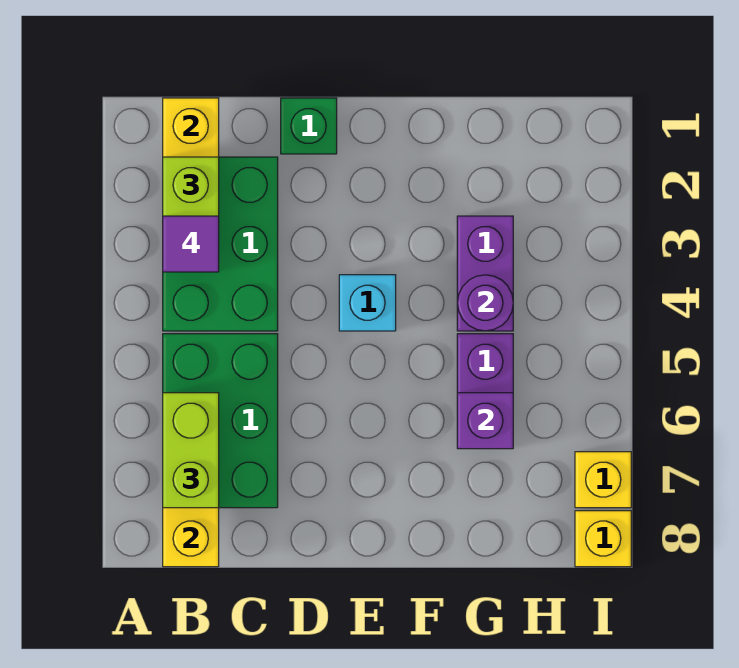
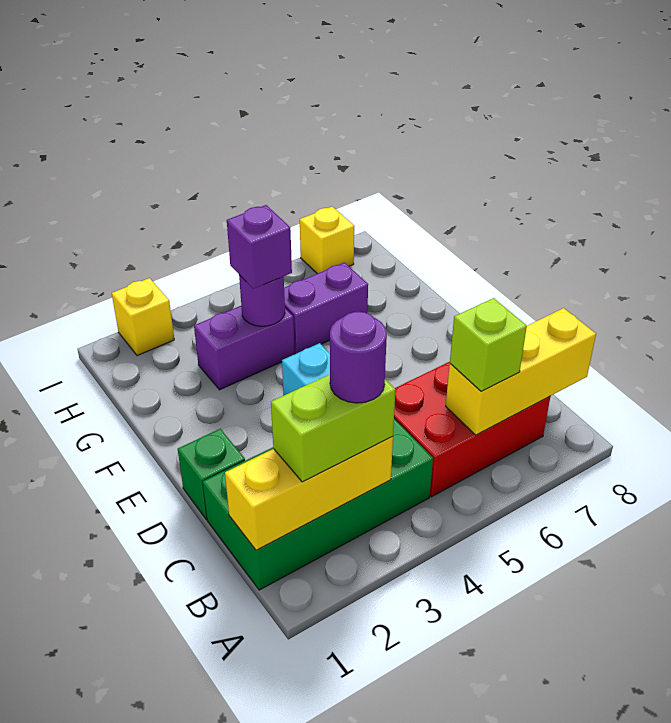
green 2x3 brick [163,157,278,331] -> green 2x4 brick [203,419,433,590]
purple 1x1 tile [163,216,219,272] -> purple 1x1 round brick [330,312,387,403]
green 2x3 brick [163,334,278,508] -> red 2x3 brick [394,362,550,497]
lime 1x2 brick [163,393,219,508] -> lime 1x1 brick [450,298,527,392]
purple 1x1 brick [457,393,513,449] -> purple 1x1 brick moved to [227,205,292,289]
yellow 1x1 brick [575,511,631,567] -> yellow 1x1 brick moved to [112,278,174,356]

